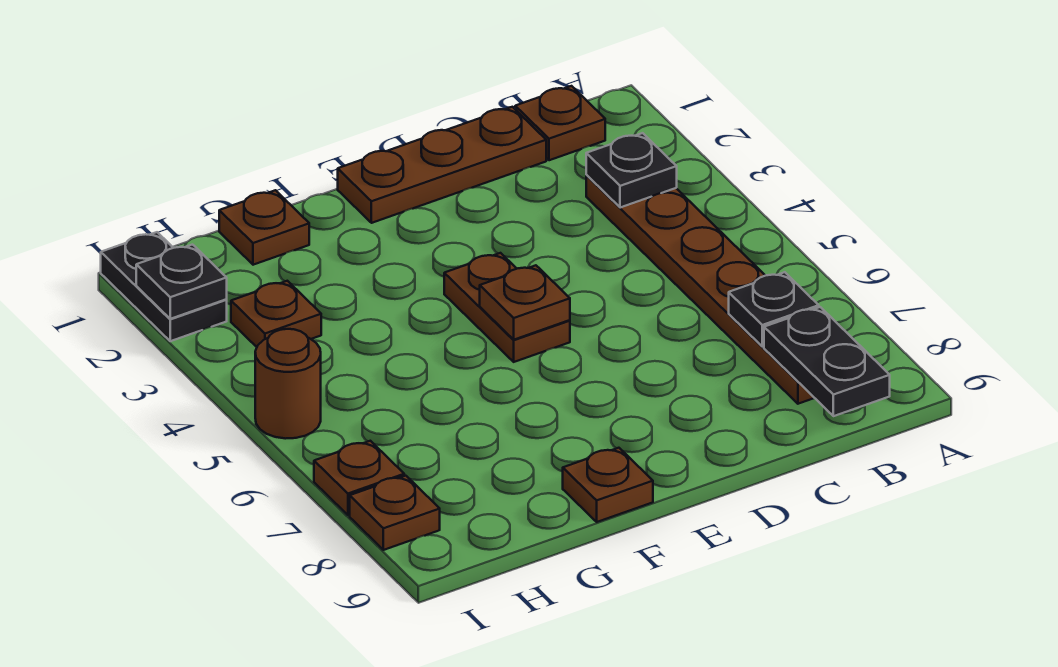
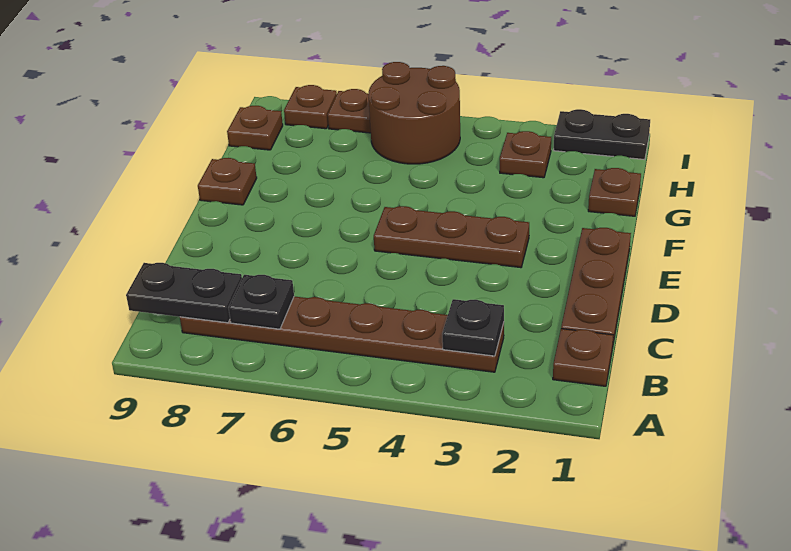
brown 1x2 plate [444,253,570,362] -> brown 1x3 plate [374,206,529,268]
brown 1x1 plate [480,265,570,340] -> brown 1x1 plate moved to [227,106,283,150]
black 1x1 plate [136,245,227,319] -> none
brown 1x1 round brick [255,329,321,439] -> brown 2x2 round brick [369,62,460,164]

